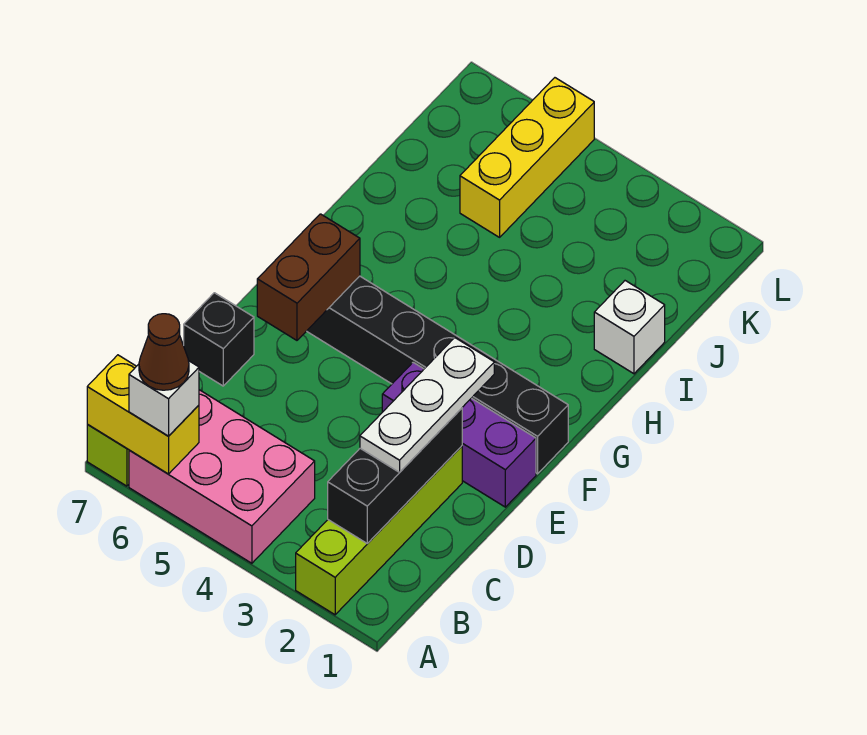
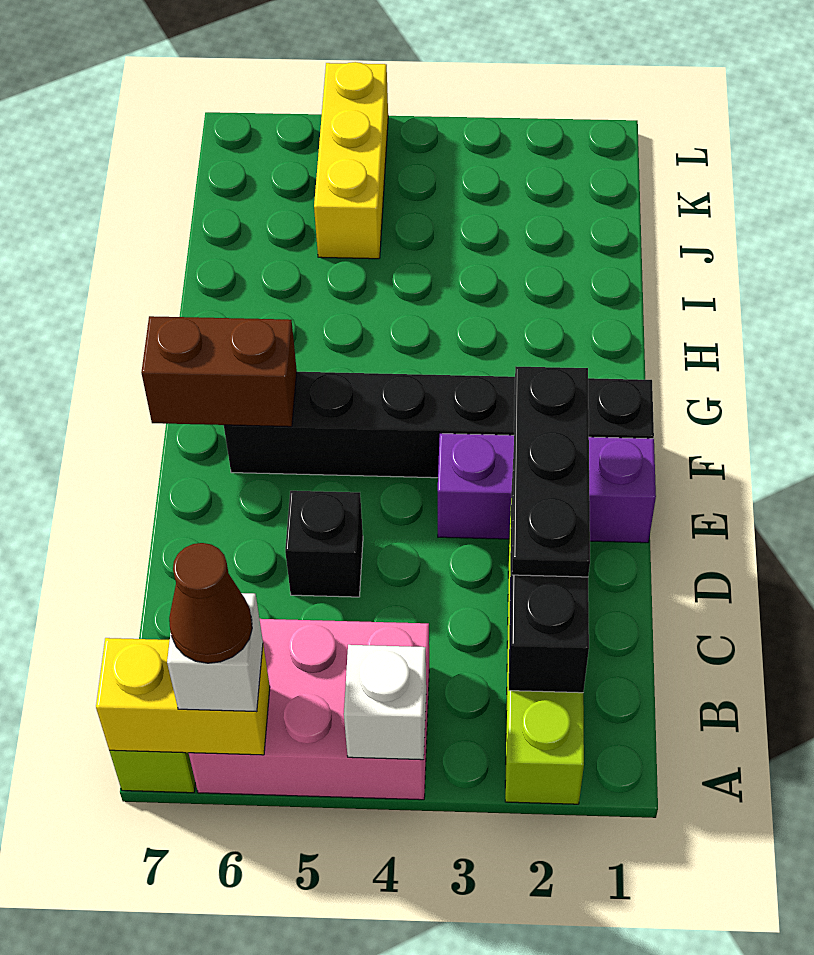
white 1x3 plate [360,338,494,472] -> black 1x3 plate [512,367,590,577]
black 1x1 brick [184,293,254,386] -> black 1x1 brick moved to [285,491,363,597]
brown 1x2 brick [257,214,360,340] -> brown 1x2 brick turned to [141,316,297,427]
white 1x1 brick [594,281,665,374] -> white 1x1 brick moved to [344,645,426,760]

